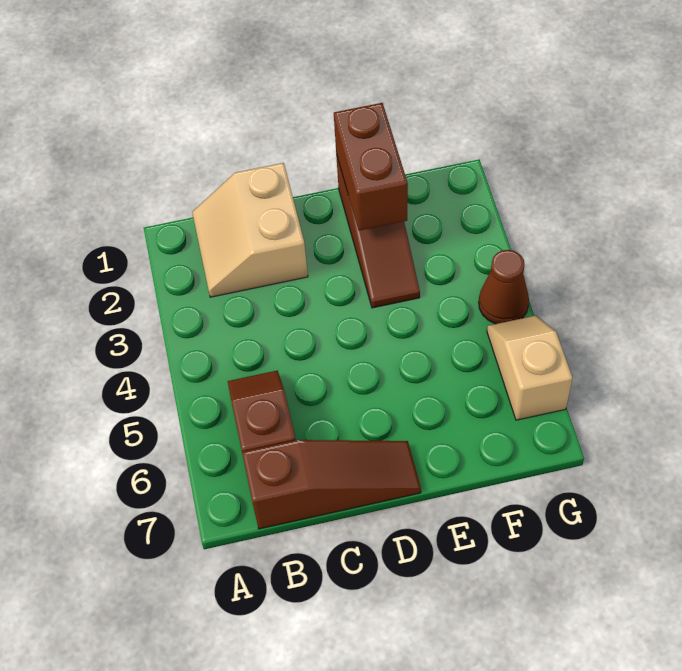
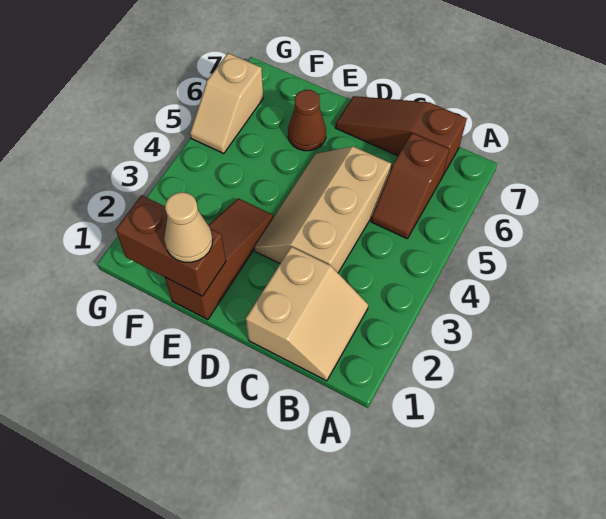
none -> tan 2x3 slope [255,146,391,273]
brown 1x2 brick [334,103,408,231] -> brown 1x2 brick turned to [116,195,226,296]
none -> tan 1x1 cone [164,192,213,262]
brown 1x1 cone [479,250,529,324] -> brown 1x1 cone moved to [288,90,326,151]

